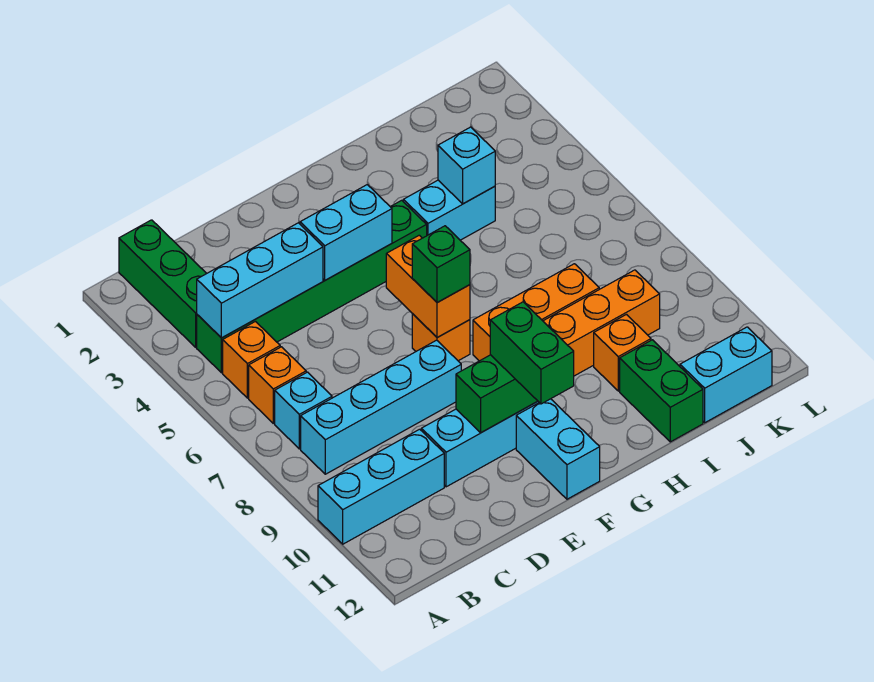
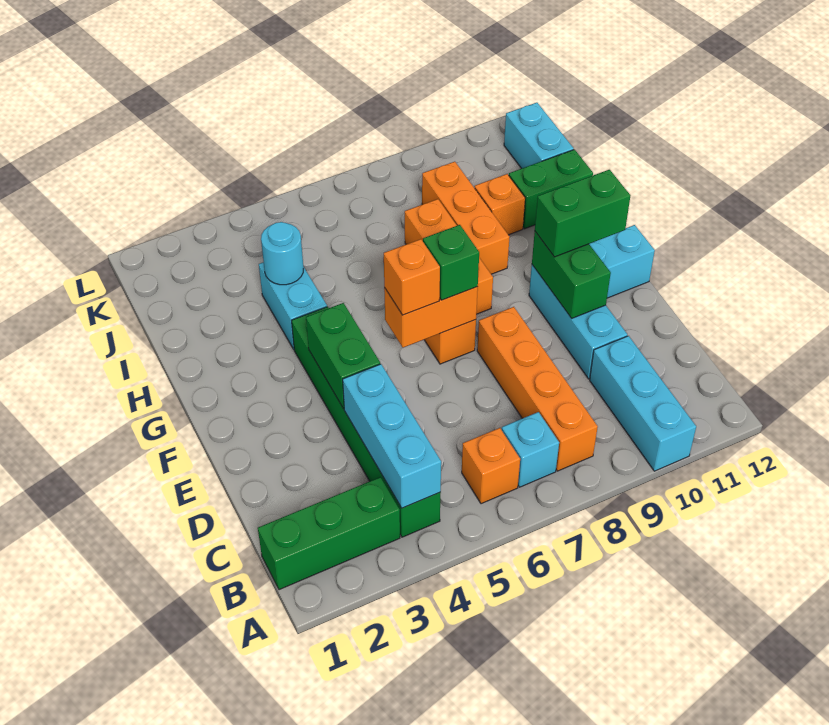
orange 1x1 brick [223,322,280,398] -> orange 1x1 brick moved to [384,239,440,315]
cyan 1x4 brick [301,340,461,474] -> orange 1x4 brick [477,307,598,471]
cyan 1x2 brick [300,185,392,280] -> green 1x2 brick [306,303,380,409]
cyan 1x1 brick [438,127,495,204] -> cyan 1x1 round brick [261,222,303,285]

